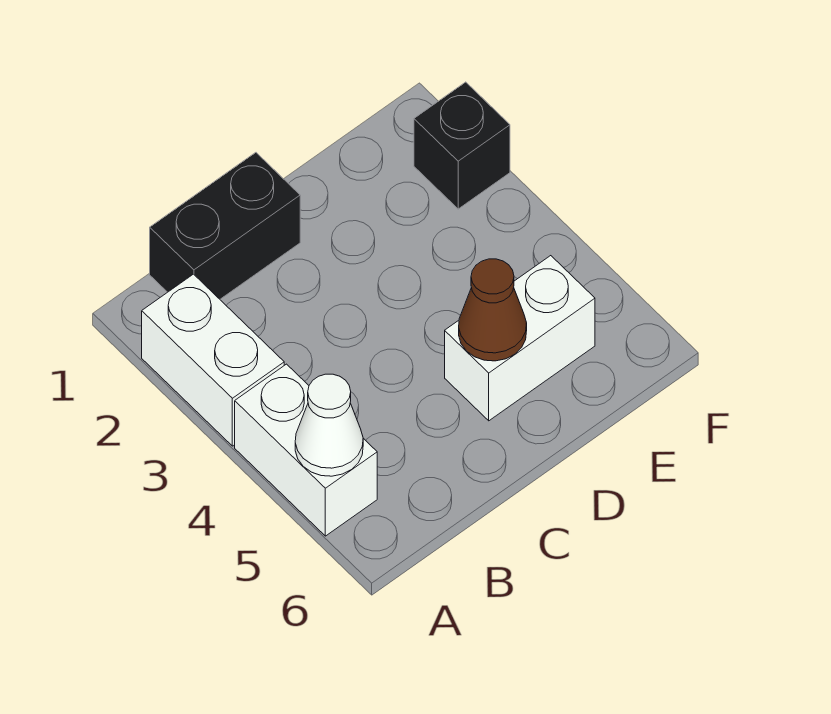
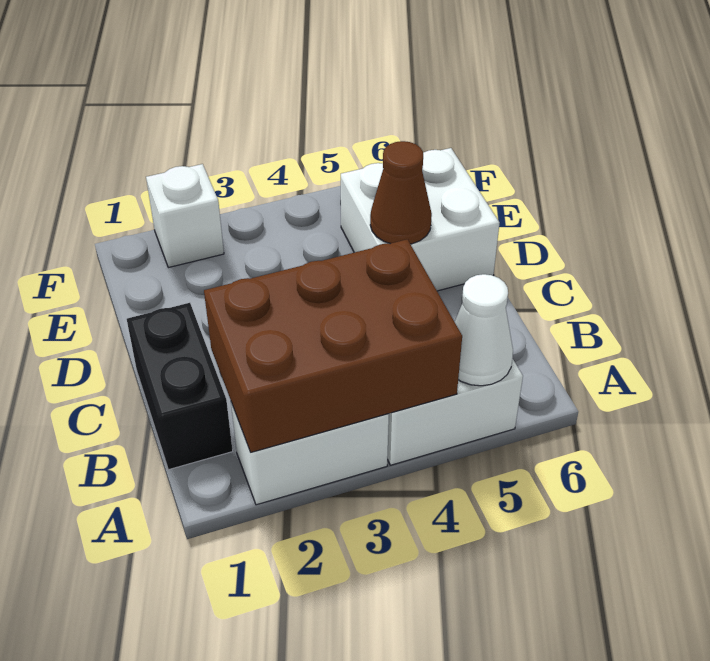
none -> brown 2x3 brick [204,239,462,452]
white 1x2 brick [445,256,595,421] -> white 2x2 brick [341,148,499,291]
black 1x1 brick [414,82,510,209] -> white 1x1 brick [146,164,224,268]

